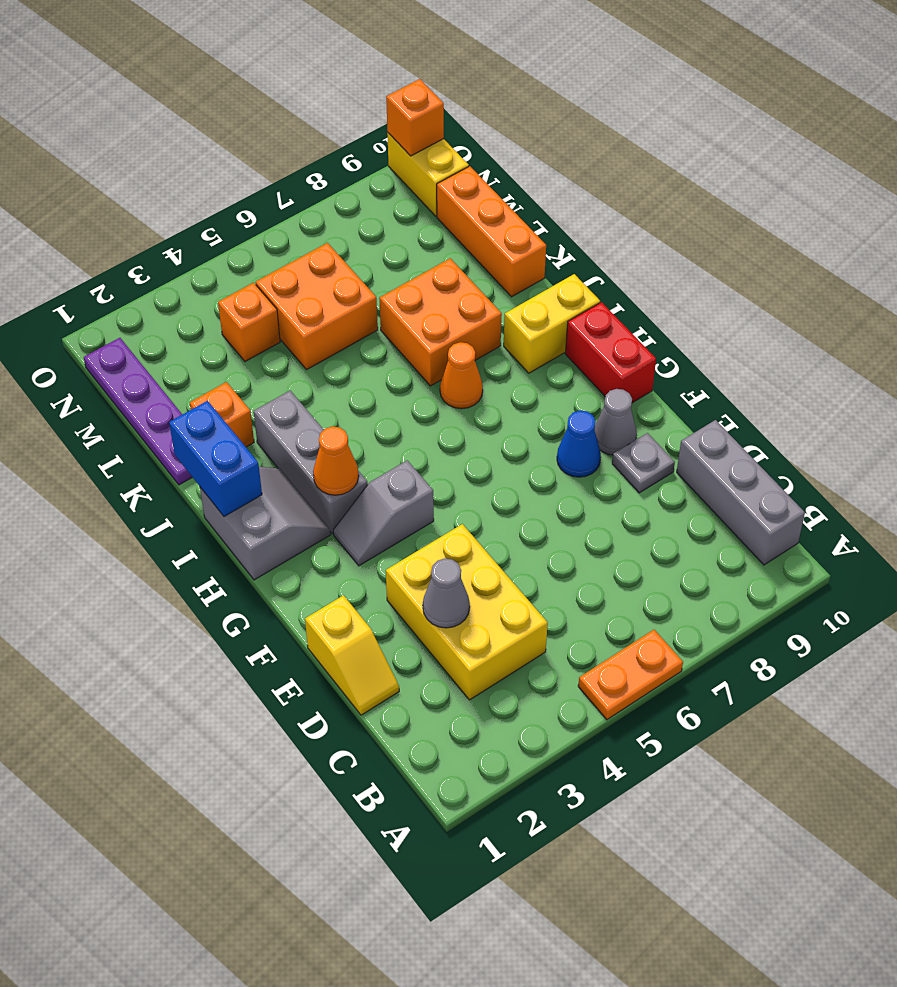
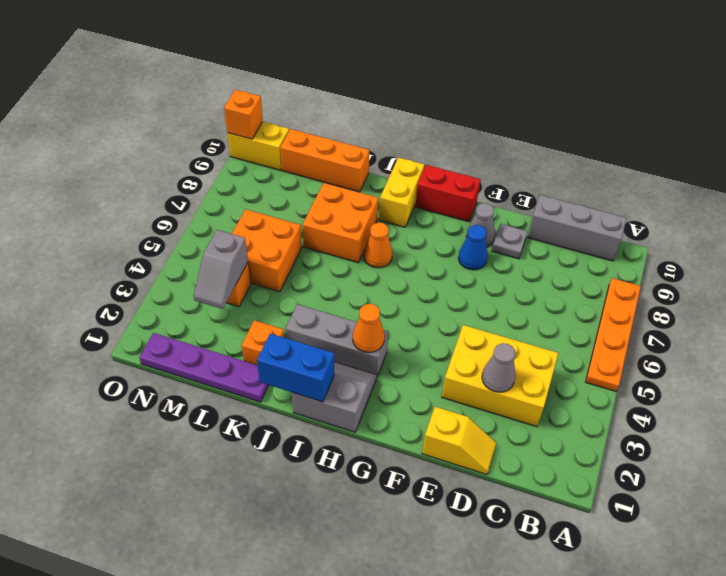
orange 1x2 plate [578,630,683,720] -> orange 1x4 plate [586,278,641,391]
grey 1x2 slope [333,460,434,566] -> grey 1x2 slope moved to [194,230,248,309]

